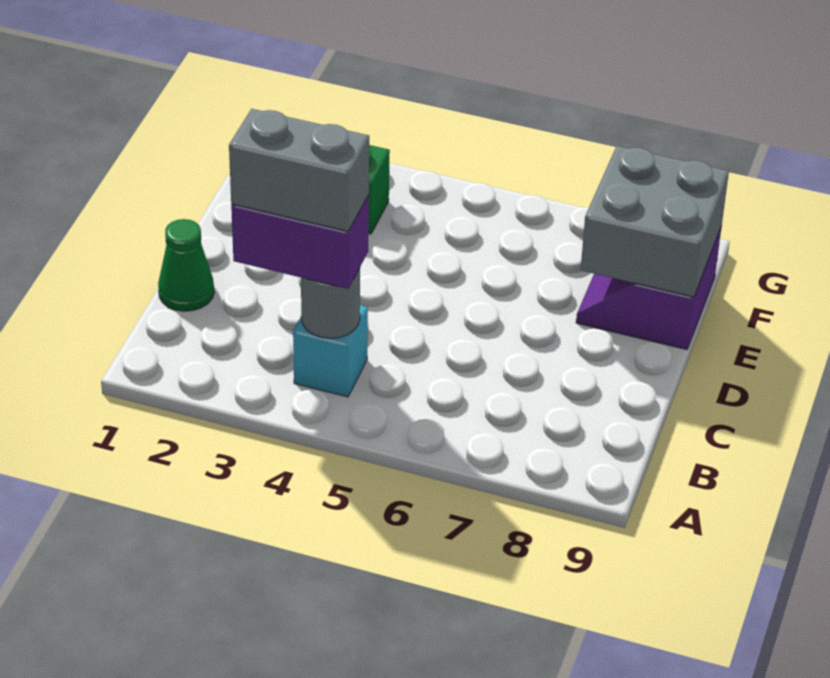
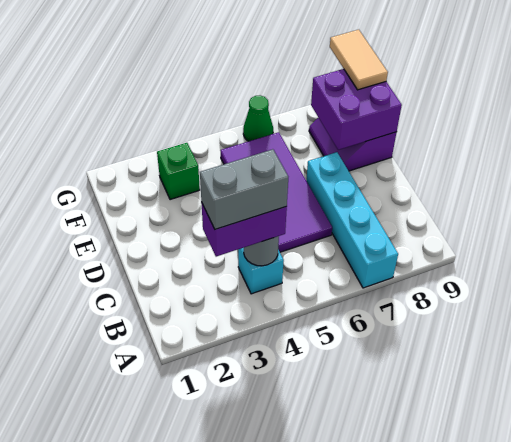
none -> cyan 1x4 brick [306,152,398,288]
green 1x1 cone [158,219,214,311] -> green 1x1 cone moved to [243,96,273,141]
none -> purple 2x4 tile [221,132,332,252]
grey 2x2 brick [581,146,729,297] -> purple 2x2 brick [311,69,402,150]
none -> tan 1x2 tile [330,30,388,90]

